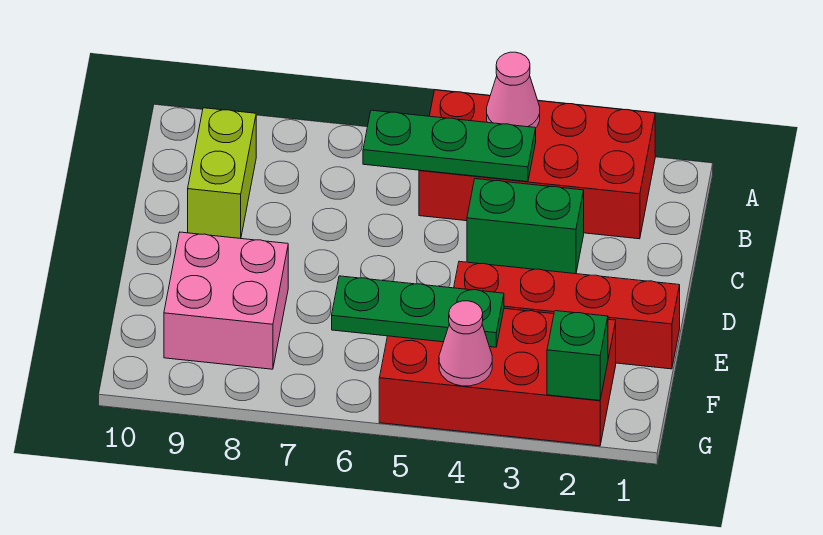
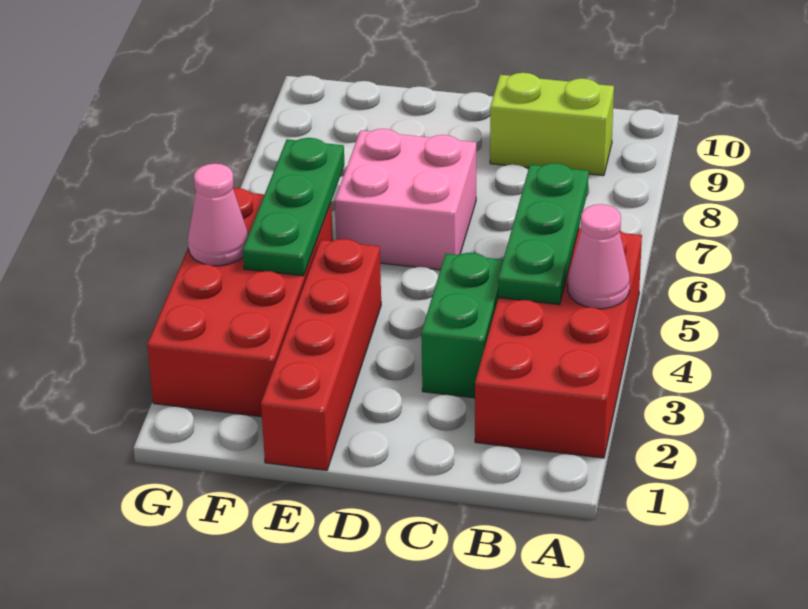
pink 2x2 brick [164,232,288,369] -> pink 2x2 brick moved to [335,129,476,270]
green 1x1 brick [547,311,608,400] -> none

